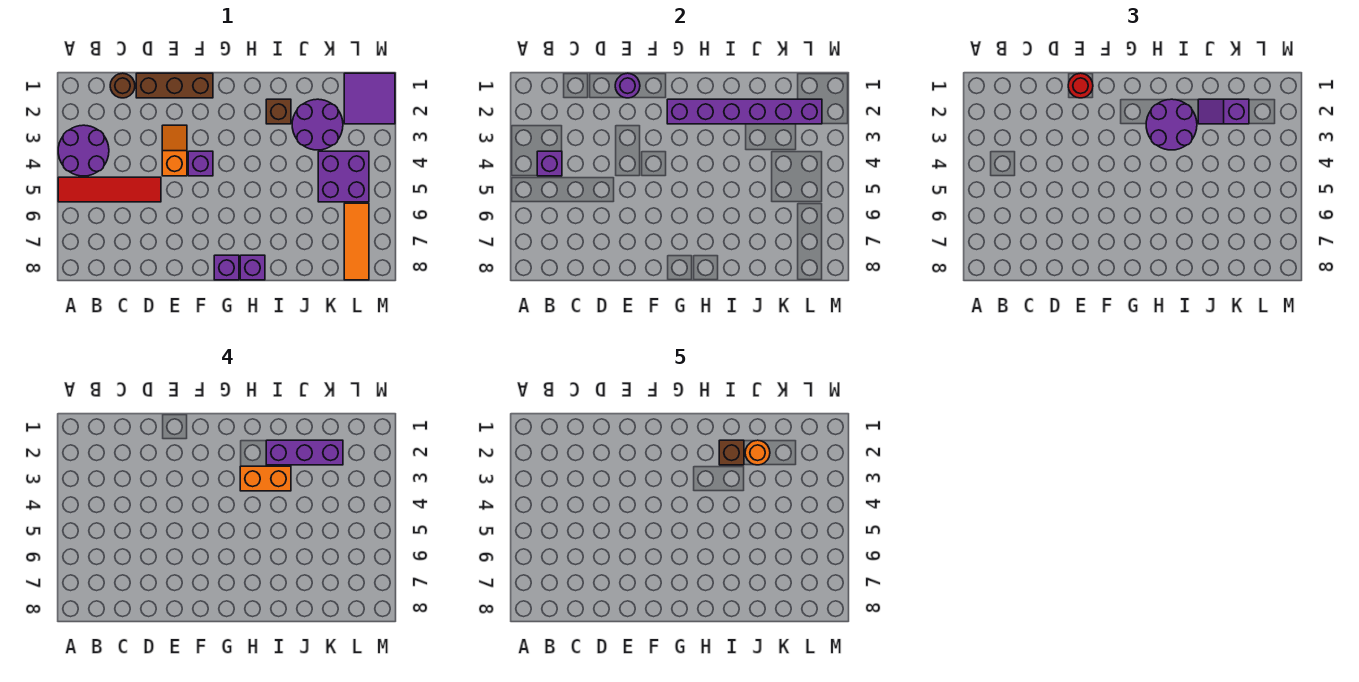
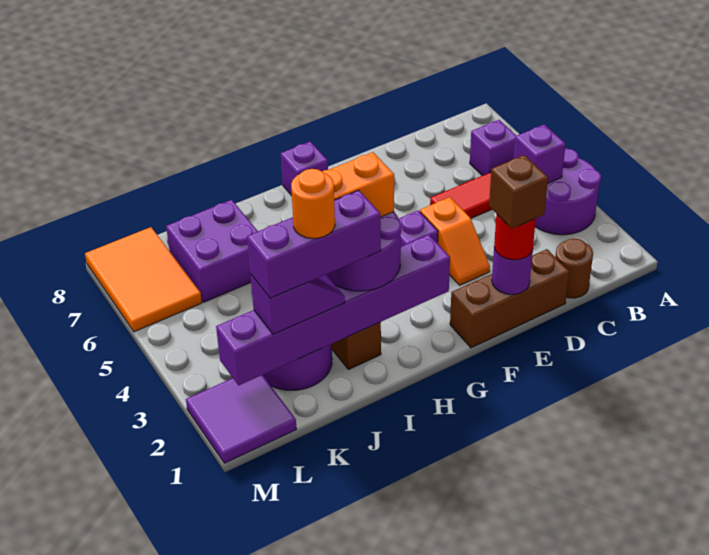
purple 1x1 brick [240,255,265,280] -> purple 1x1 brick moved to [470,120,516,176]
brown 1x1 brick [719,440,744,465] -> brown 1x1 brick moved to [489,155,548,229]
purple 2x2 brick [318,151,369,202] -> purple 2x2 brick moved to [166,200,258,302]
orange 1x3 tile [344,203,369,280] -> orange 2x3 tile [85,227,202,332]

